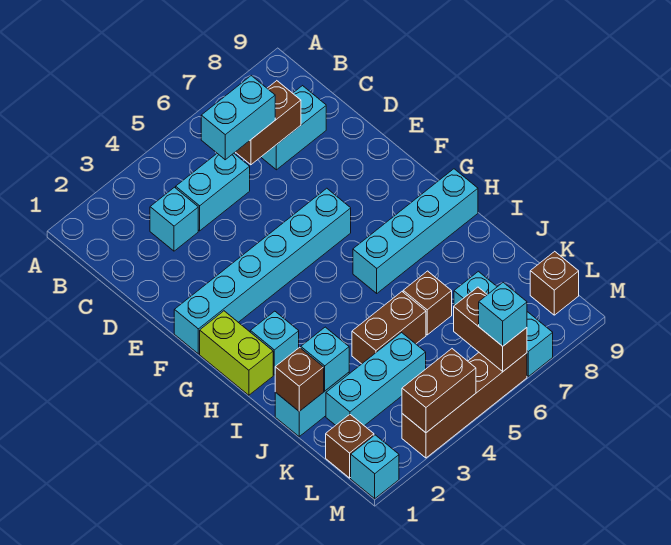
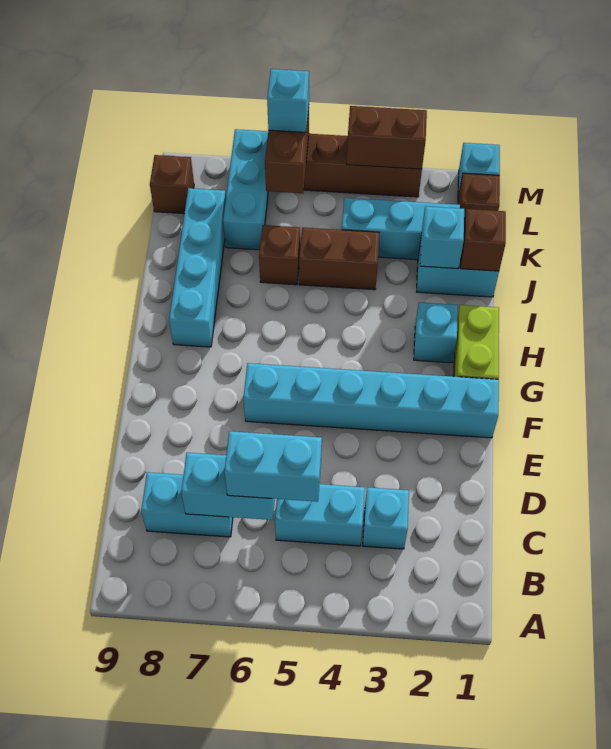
brown 1x2 brick [236,81,301,165] -> cyan 1x2 brick [181,453,275,520]
cyan 1x4 brick [353,169,478,293] -> cyan 1x4 brick turned to [169,188,226,347]

